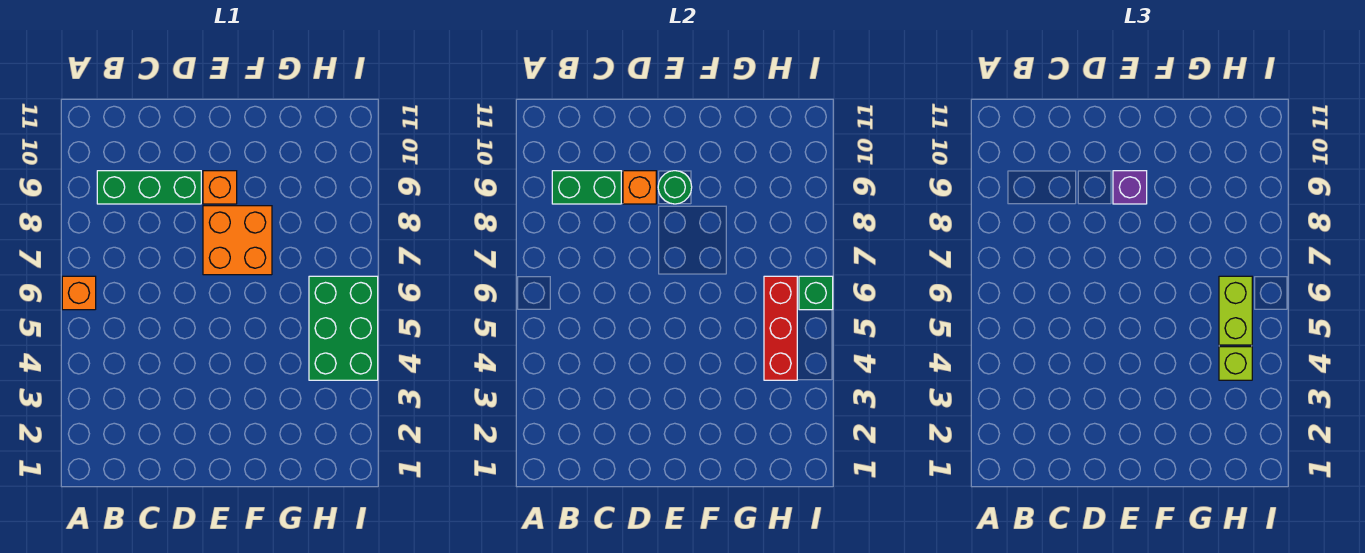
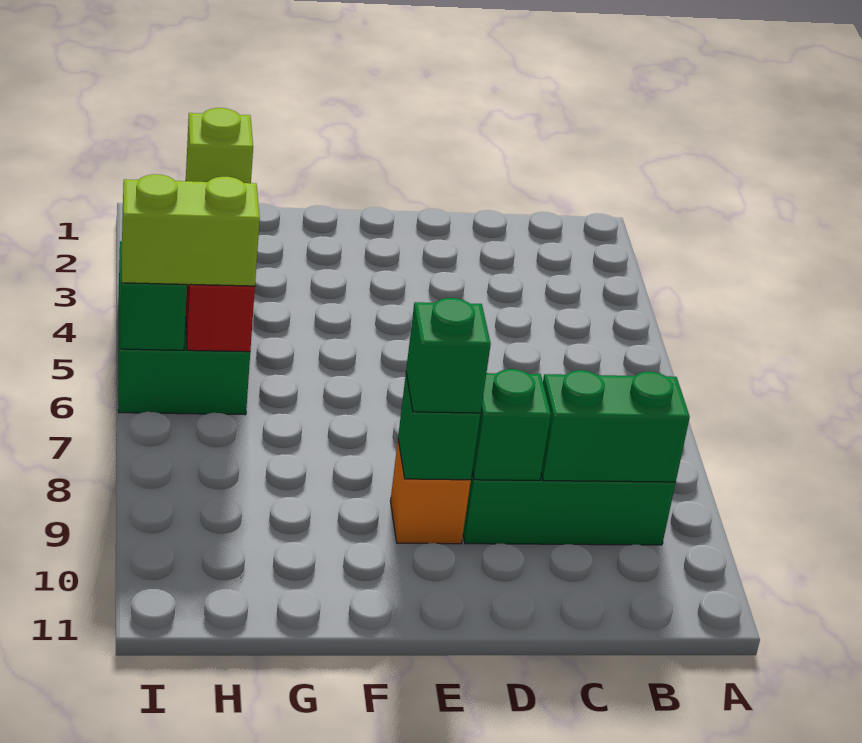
orange 1x1 brick [62,276,96,310] -> none
orange 1x1 brick [623,171,656,204] -> green 1x1 brick [472,369,551,480]
orange 2x2 brick [203,206,272,275] -> none
green 1x1 round brick [658,171,692,204] -> green 1x1 brick [398,374,480,480]
purple 1x1 brick [1113,171,1147,204] -> green 1x1 brick [406,298,491,413]
lime 1x2 brick [1219,276,1252,345] -> lime 1x2 brick turned to [122,174,260,286]

